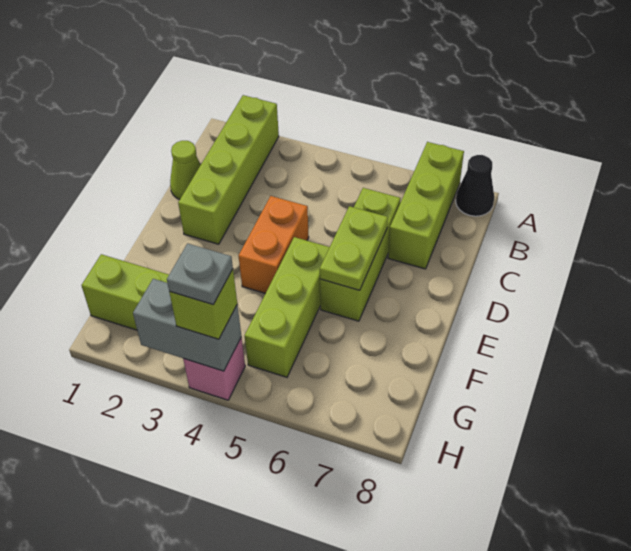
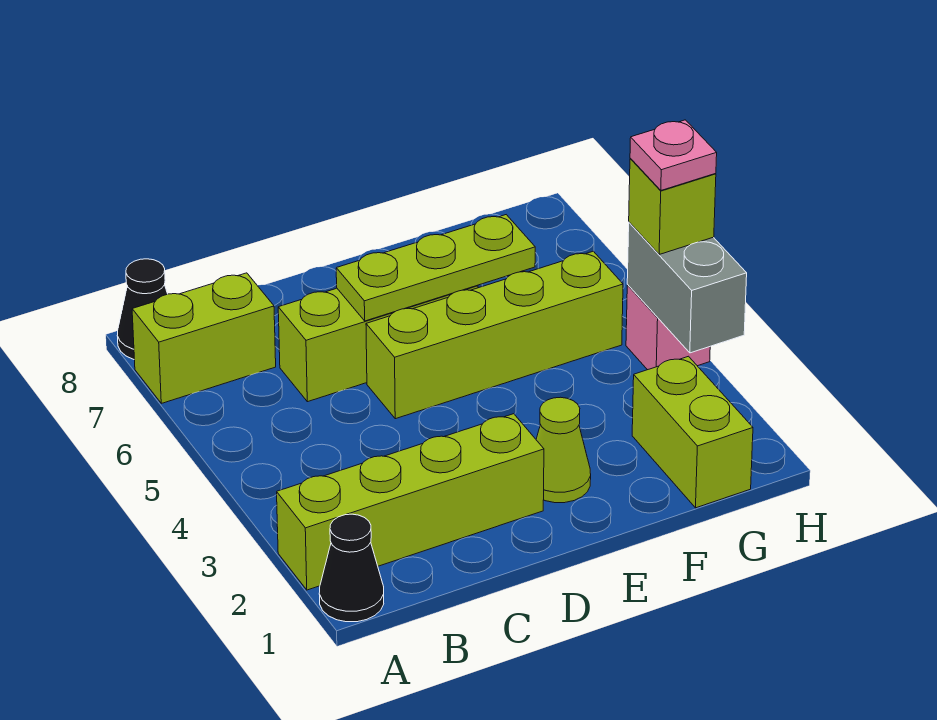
none -> black 1x1 cone [319,514,384,622]
lime 1x3 brick [388,142,464,269] -> lime 1x2 brick [132,273,276,403]
lime 1x1 cone [170,141,200,199] -> lime 1x1 cone moved to [536,397,591,503]
orange 1x2 brick [239,196,309,293] -> none
lime 1x2 plate [320,206,388,290] -> lime 1x3 plate [336,215,535,321]
lime 1x3 brick [245,237,330,377] -> lime 1x4 brick [366,251,623,419]
grey 1x1 plate [167,244,233,304] -> pink 1x1 plate [630,120,717,190]

